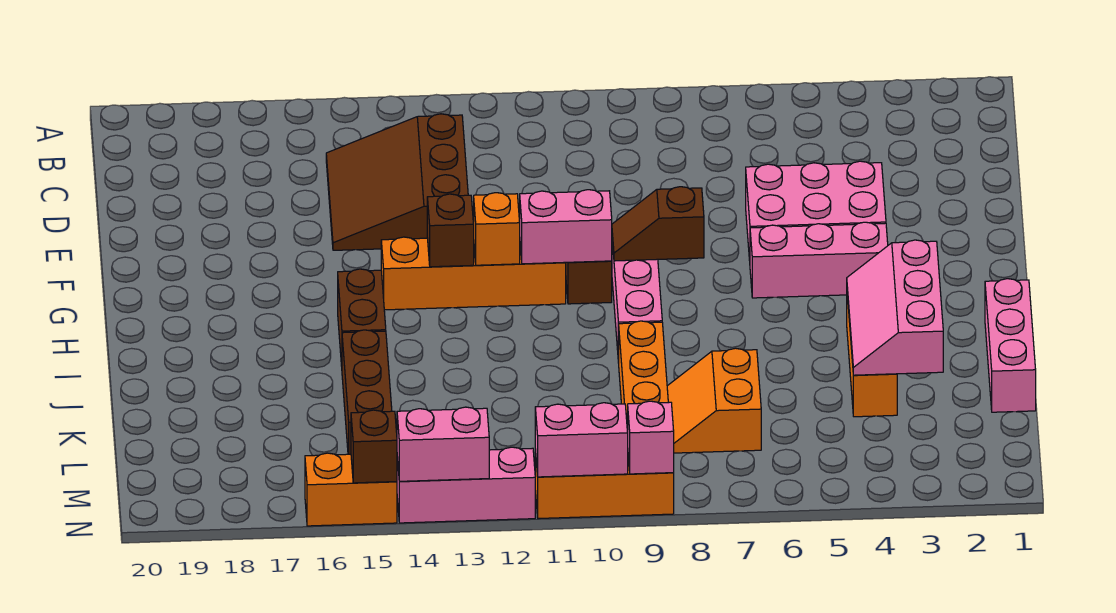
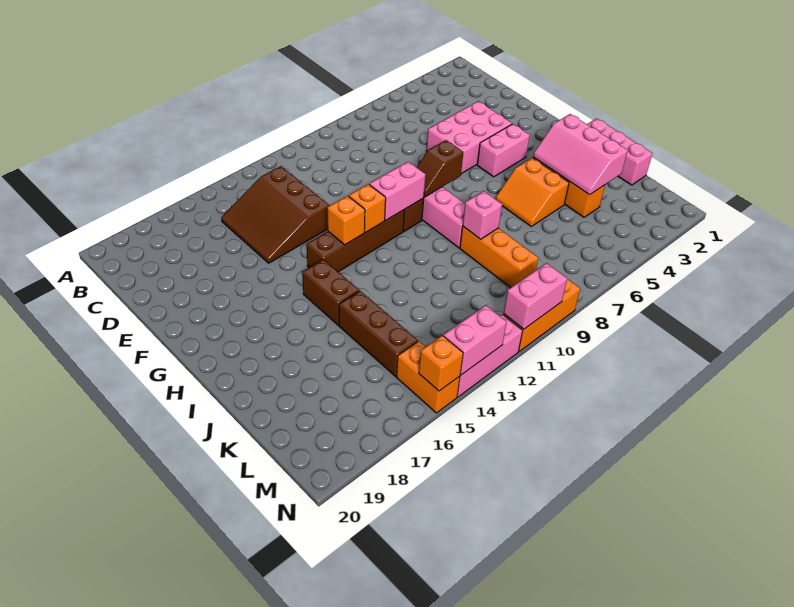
pink 1x3 brick [750,222,888,298] -> pink 1x2 brick [477,124,530,177]
orange 1x4 brick [381,237,566,310] -> brown 1x4 brick [307,210,404,272]
brown 1x1 brick [427,194,474,267] -> orange 1x1 brick [327,196,365,245]
orange 2x2 slope [667,348,761,453] -> orange 2x2 slope moved to [496,158,569,226]
pink 1x1 brick [628,401,674,474] -> pink 1x1 brick moved to [463,191,502,239]
orange 1x2 brick [305,453,397,526] -> orange 1x2 brick turned to [396,341,460,413]
brown 1x1 brick [351,410,397,483] -> orange 1x1 brick [419,335,463,391]

